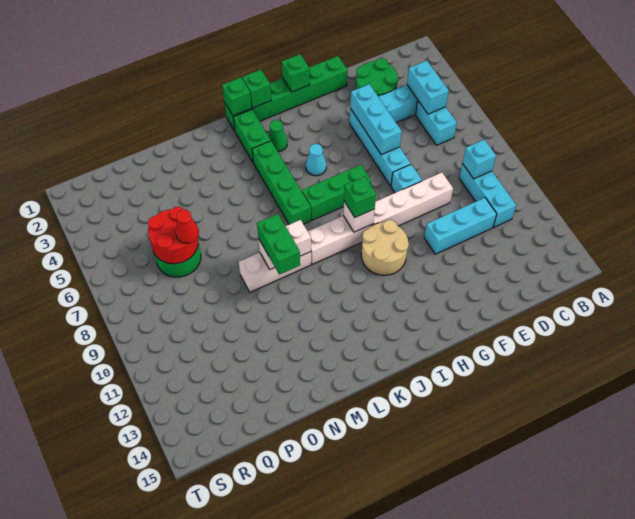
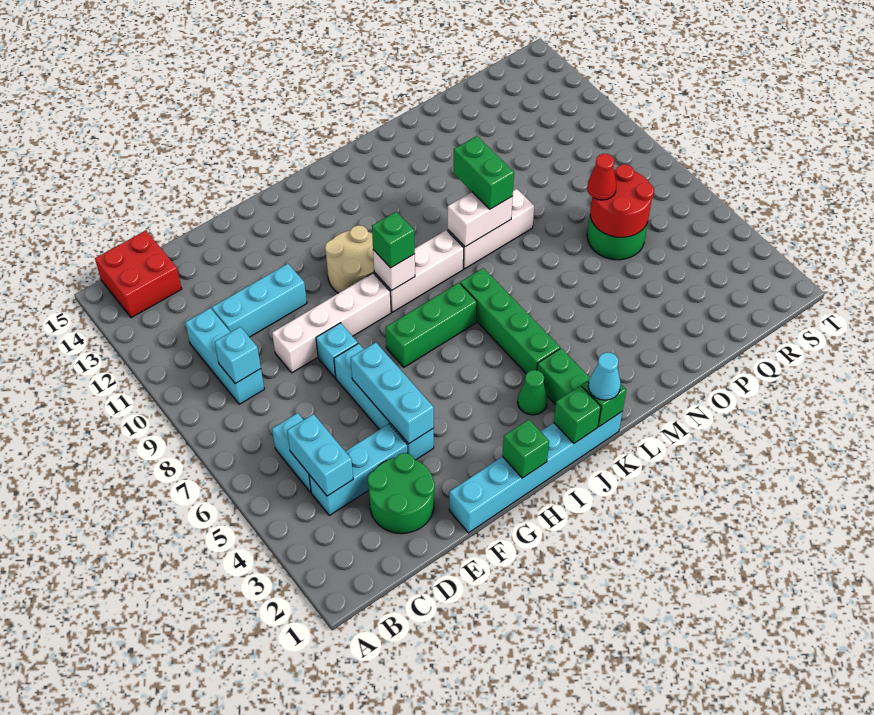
none -> red 2x2 brick [95,231,182,318]
green 1x6 brick [224,56,348,131] -> cyan 1x6 brick [449,412,622,533]
cyan 1x1 cone [306,144,326,176] -> cyan 1x1 cone moved to [588,352,621,400]

